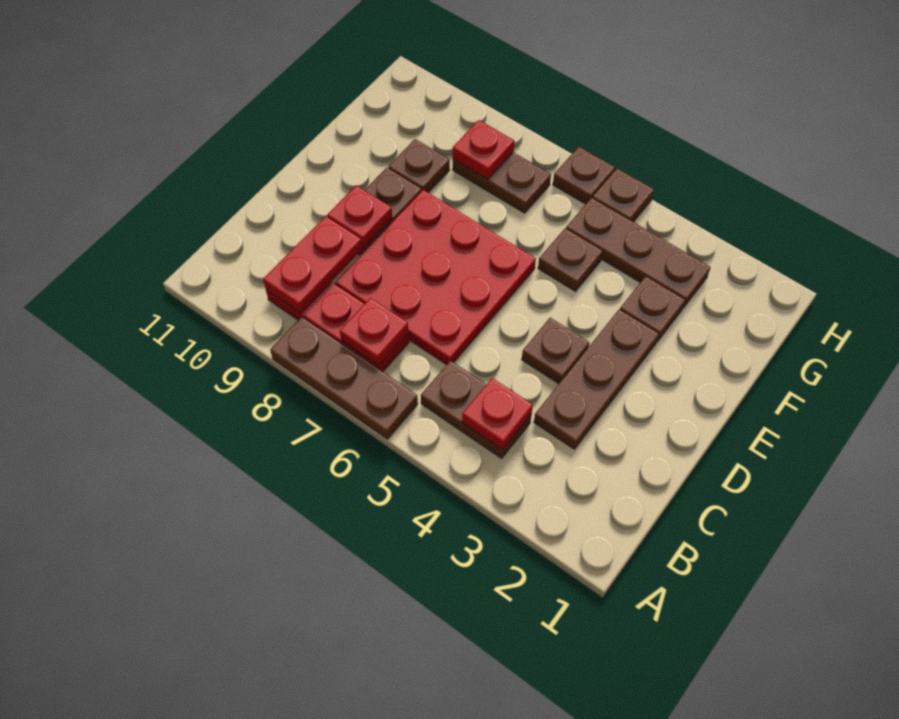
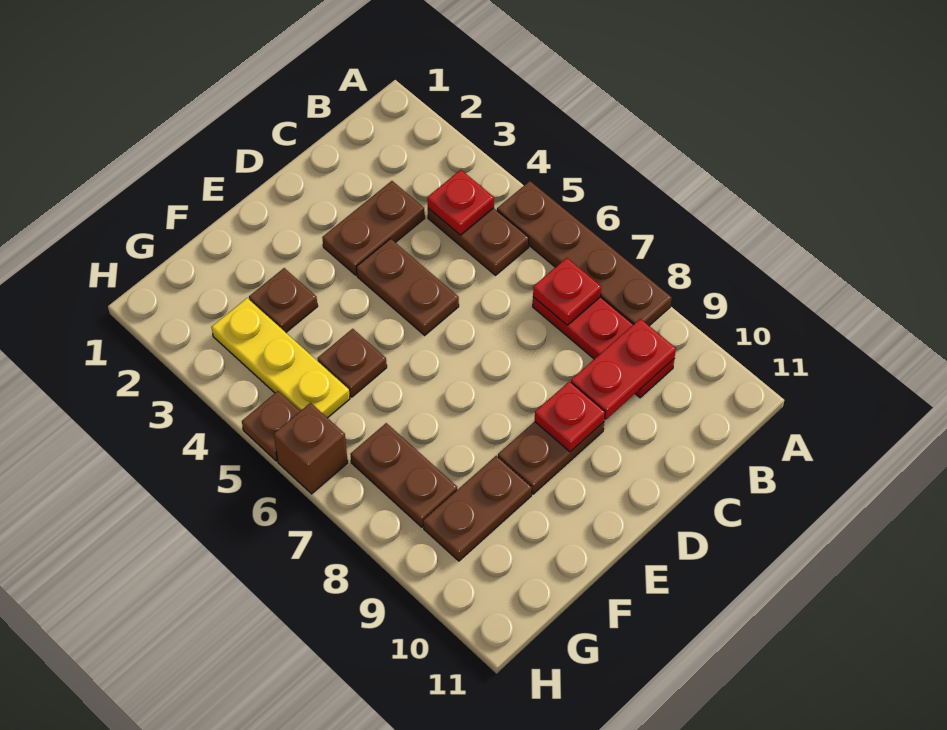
brown 1x3 plate [270,317,418,439] -> brown 1x4 plate [497,181,672,326]
brown 1x3 plate [534,310,659,449] -> brown 1x2 plate [322,181,425,275]
red 3x3 plate [335,190,536,365] -> none
brown 1x1 plate [522,318,589,384] -> brown 1x2 plate [356,239,459,335]
brown 1x1 plate [388,139,450,193] -> brown 1x2 plate [423,456,532,561]
brown 1x3 plate [566,198,711,308] -> yellow 1x3 plate [211,298,350,418]
red 1x1 plate [453,120,514,180] -> none
brown 1x1 plate [553,147,615,204] -> brown 1x1 brick [274,403,348,494]

